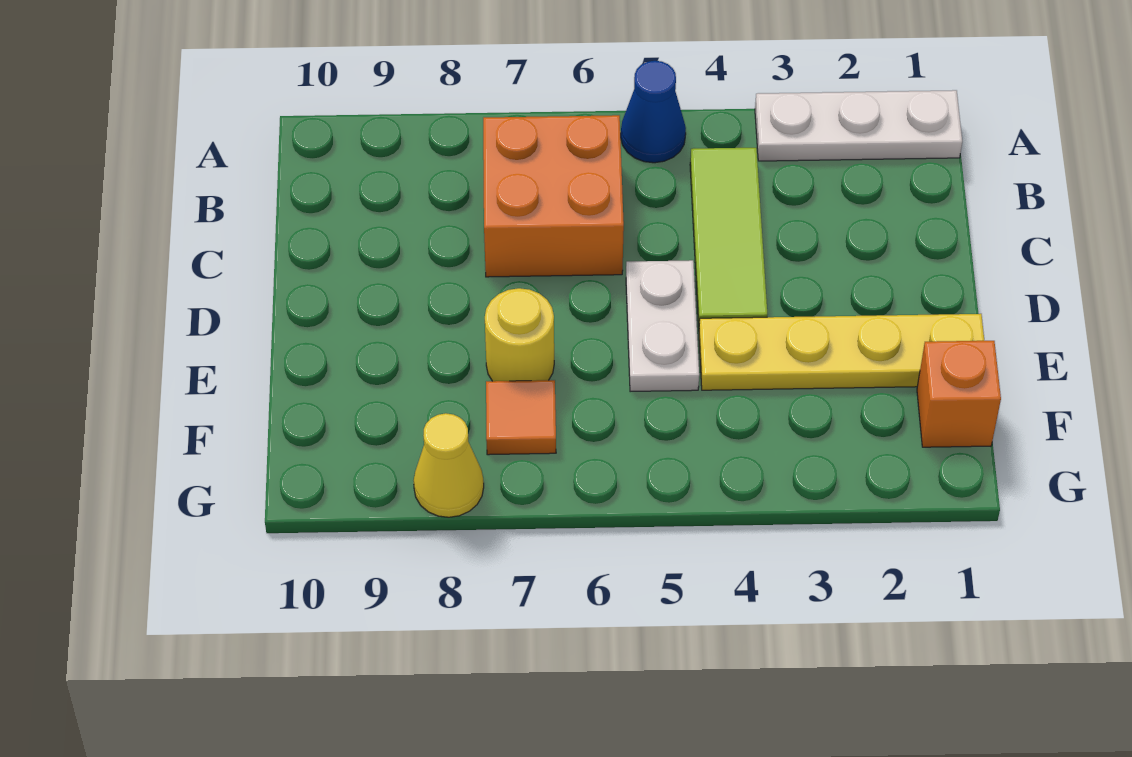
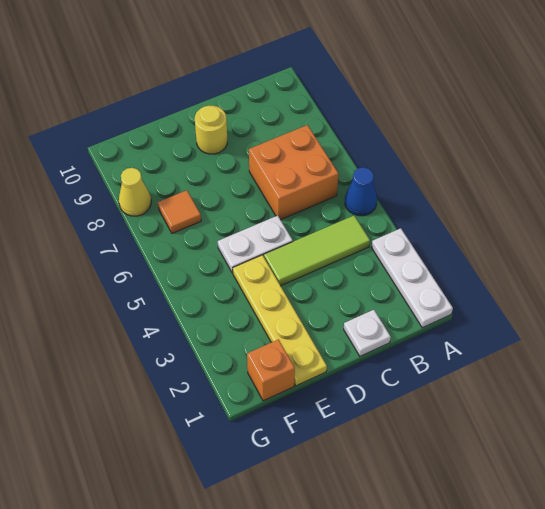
none -> white 1x1 plate [344,310,391,356]
yellow 1x1 round brick [485,288,554,381] -> yellow 1x1 round brick moved to [195,106,227,154]

